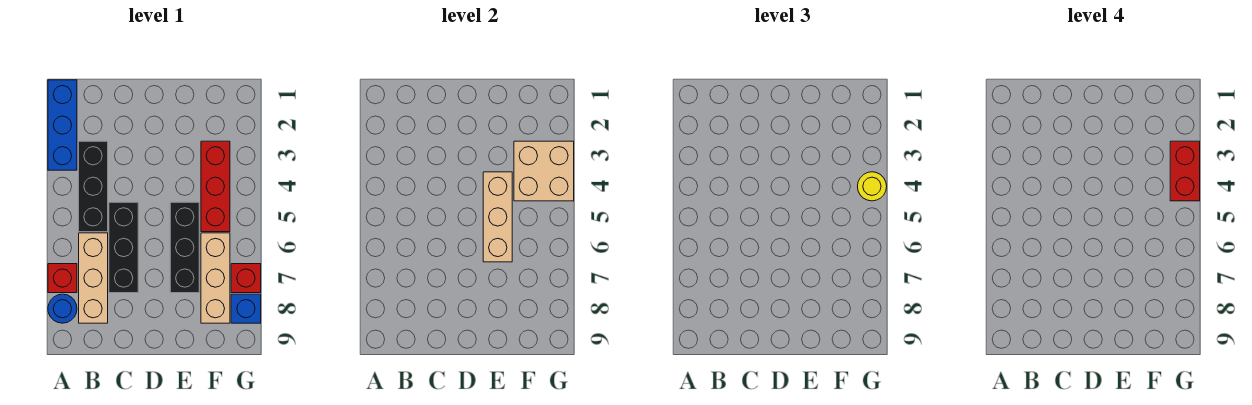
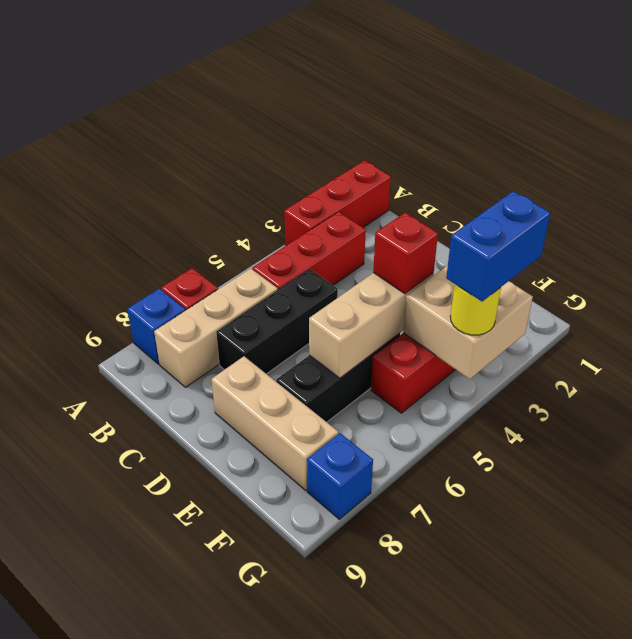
blue 1x3 brick [48,80,77,170] -> red 1x3 brick [284,160,391,245]
blue 1x1 round brick [48,294,77,323] -> blue 1x1 brick [127,289,185,364]
black 1x3 brick [79,141,108,232] -> red 1x3 brick [252,212,366,290]
tan 1x3 brick [201,233,230,323] -> tan 1x3 brick turned to [211,356,338,491]
red 1x2 brick [1170,141,1200,201] -> blue 1x2 brick [446,191,550,301]
red 1x1 brick [231,264,261,293] -> red 1x1 brick moved to [373,212,438,294]

